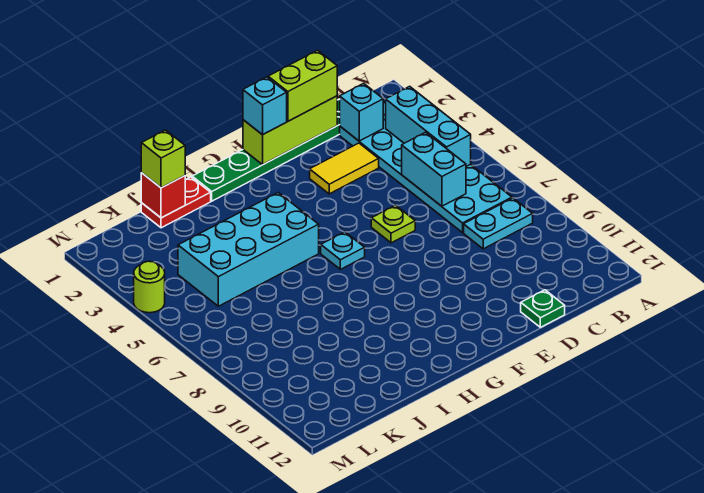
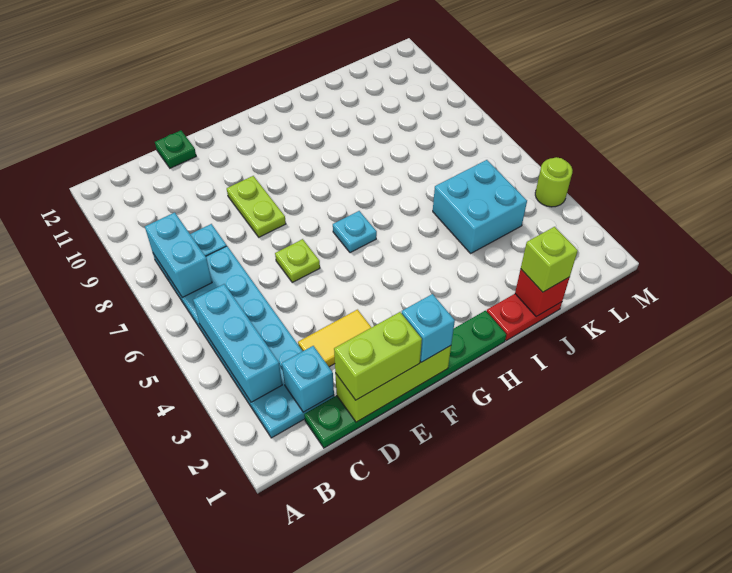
cyan 1x2 brick [402,132,466,206] -> cyan 1x2 brick moved to [145,212,212,298]
none -> lime 1x2 plate [227,176,286,237]
cyan 2x4 brick [178,193,319,306] -> cyan 2x2 brick [433,160,527,253]

